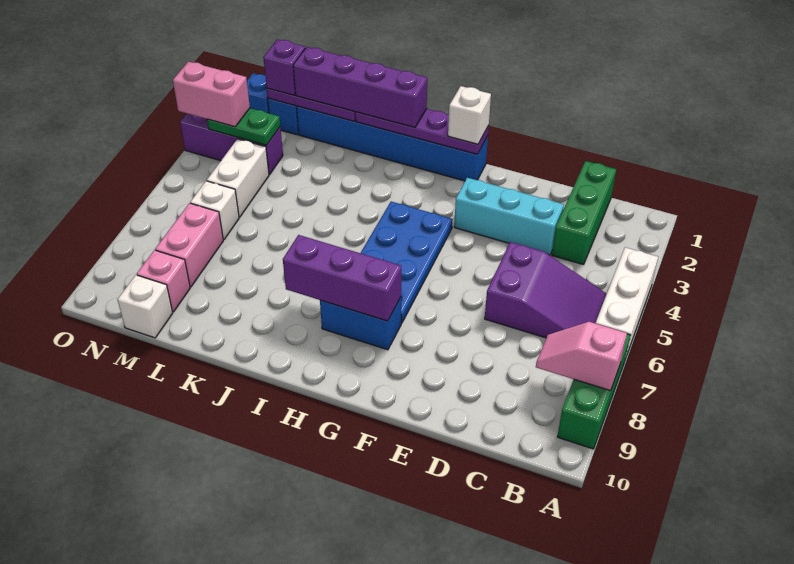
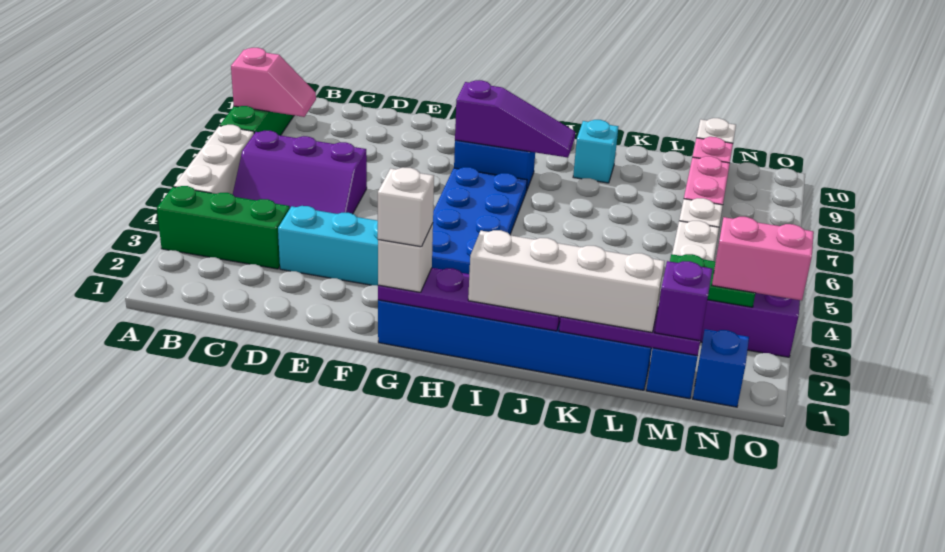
purple 2x3 slope [485,242,607,338] -> purple 2x3 slope turned to [233,131,367,214]
green 1x3 brick [552,161,616,265] -> green 1x3 brick turned to [157,186,290,269]
none -> white 1x1 brick [378,167,434,247]
purple 1x3 brick [283,235,401,321] -> purple 1x3 slope [455,80,575,157]
purple 1x4 brick [293,47,427,127] -> white 1x4 brick [468,230,665,332]
none -> cyan 1x1 brick [573,120,619,183]

